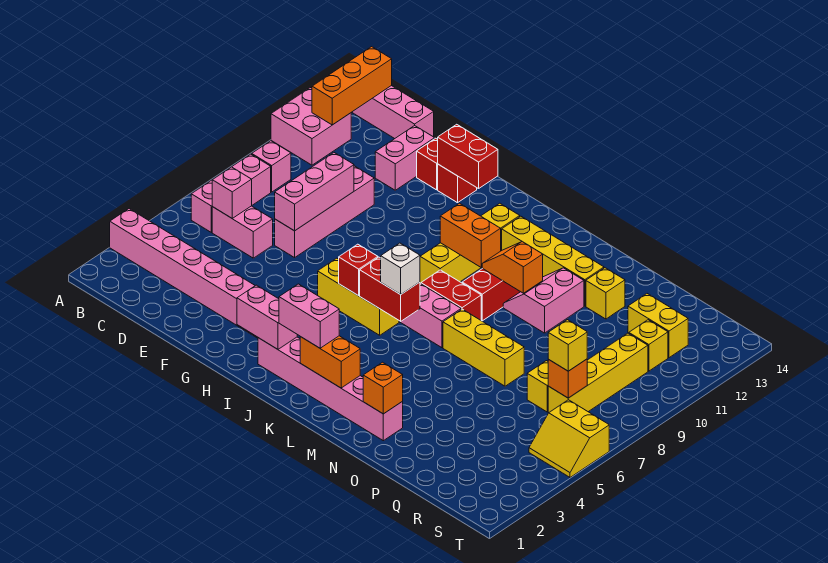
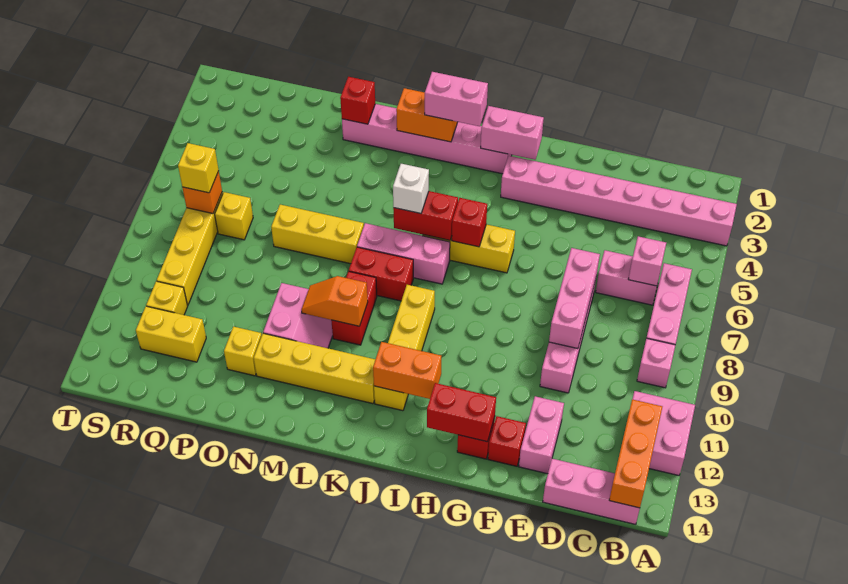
orange 1x2 brick [440,203,501,268] -> orange 1x2 brick moved to [373,342,441,399]
orange 1x2 slope [482,242,543,293] -> orange 1x2 slope turned to [302,276,368,326]
orange 1x1 brick [363,362,403,414] -> red 1x1 brick [340,77,375,124]
yellow 2x2 slope [529,400,609,477] -> none

